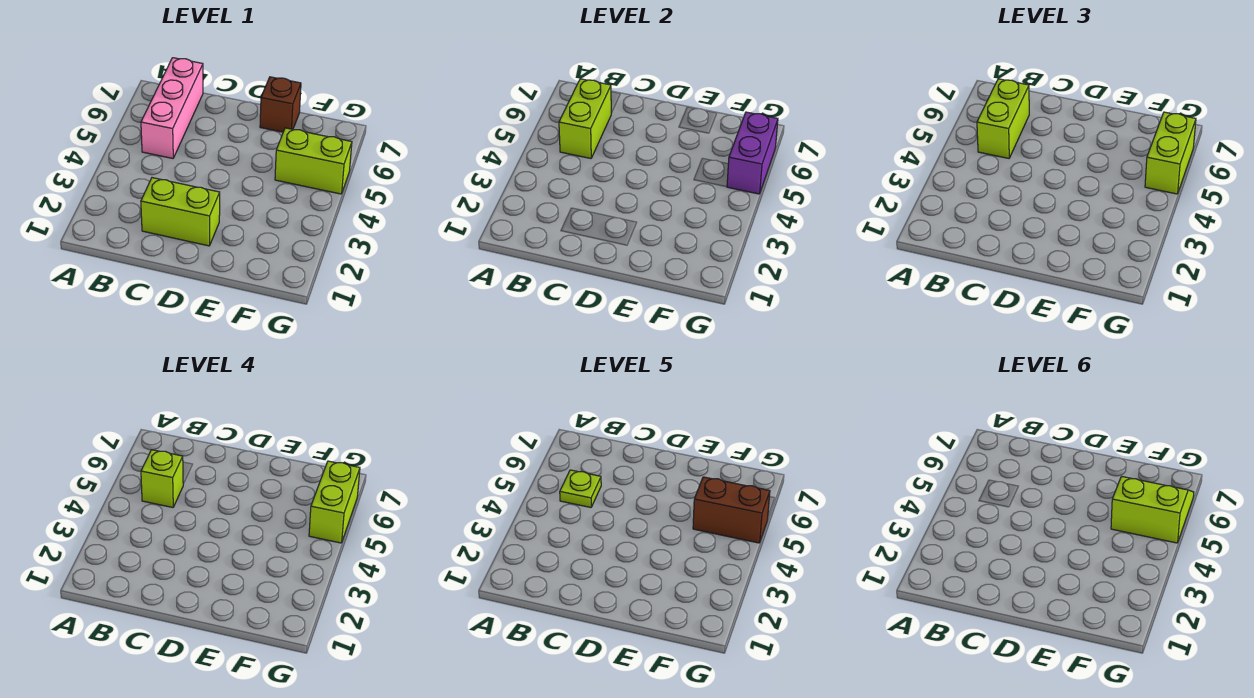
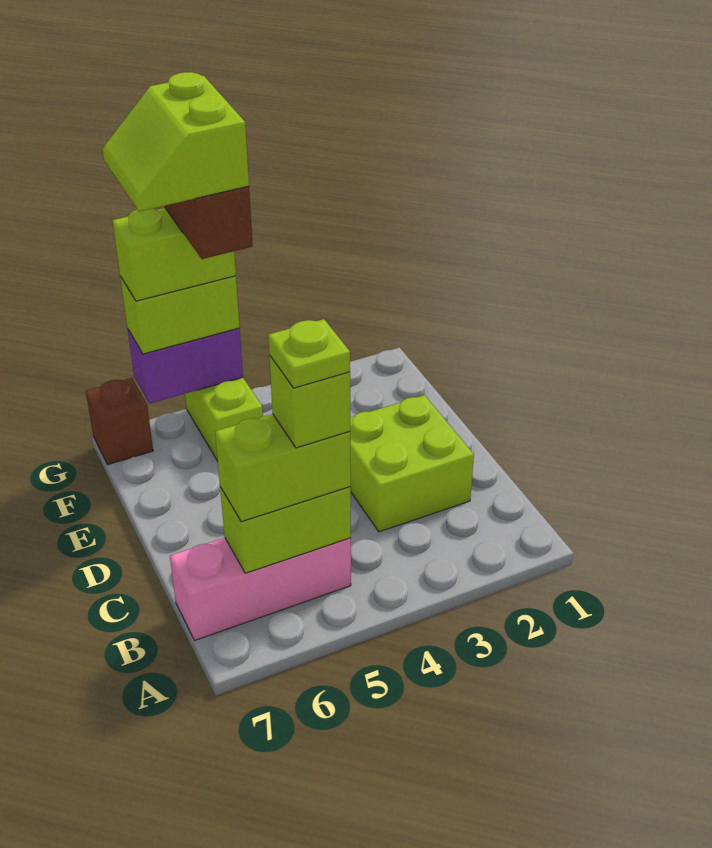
lime 1x2 brick [141,178,220,246] -> lime 2x2 brick [350,395,474,532]
brown 1x1 brick [260,77,301,132] -> brown 1x1 brick moved to [86,378,153,465]

